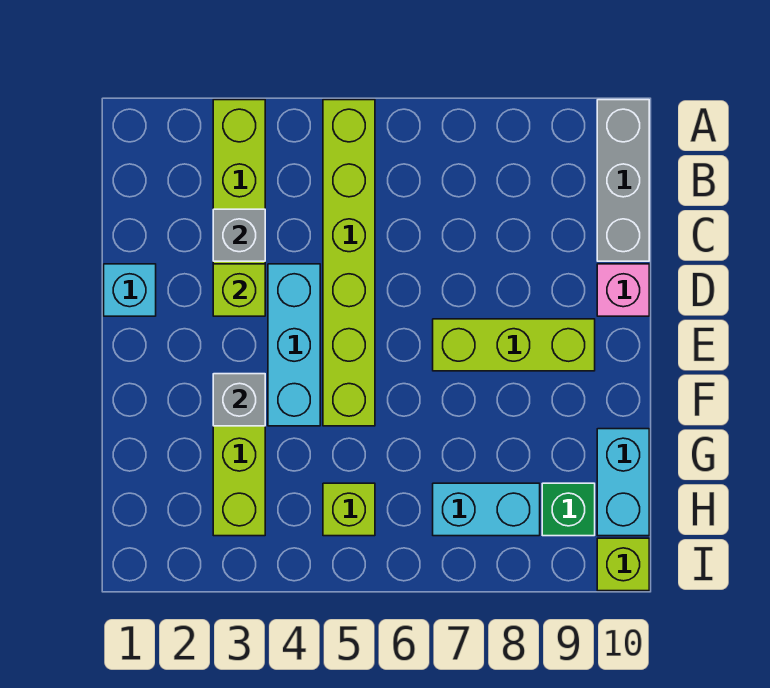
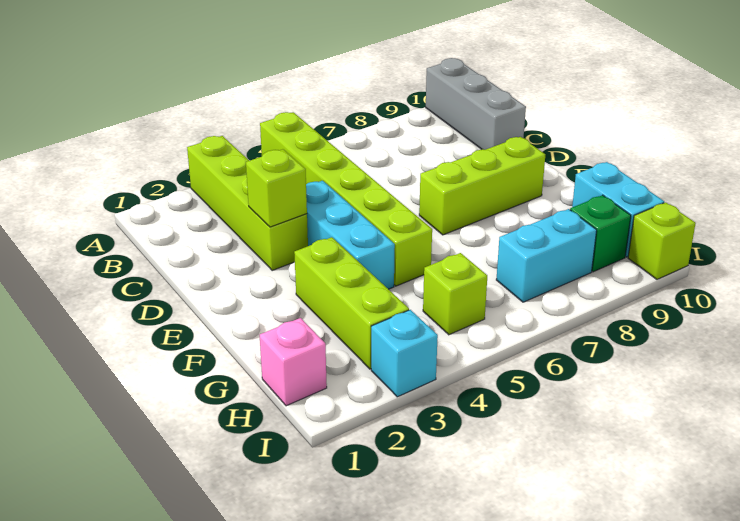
grey 1x1 brick [213,209,265,261] -> none
cyan 1x1 brick [104,264,156,316] -> cyan 1x1 brick moved to [371,310,438,397]
pink 1x1 brick [597,264,649,316] -> pink 1x1 brick moved to [260,318,327,406]
grey 1x1 brick [213,374,265,426] -> none

